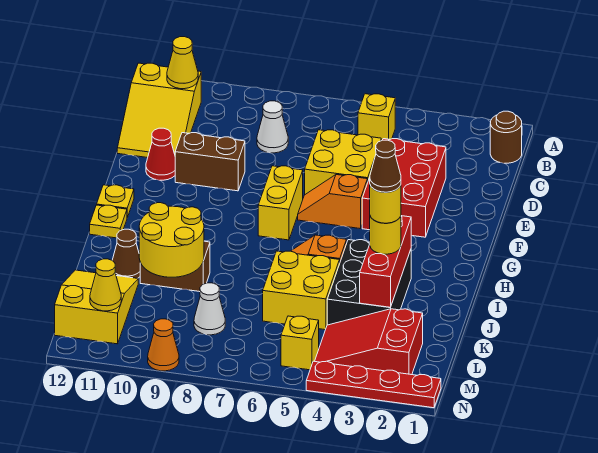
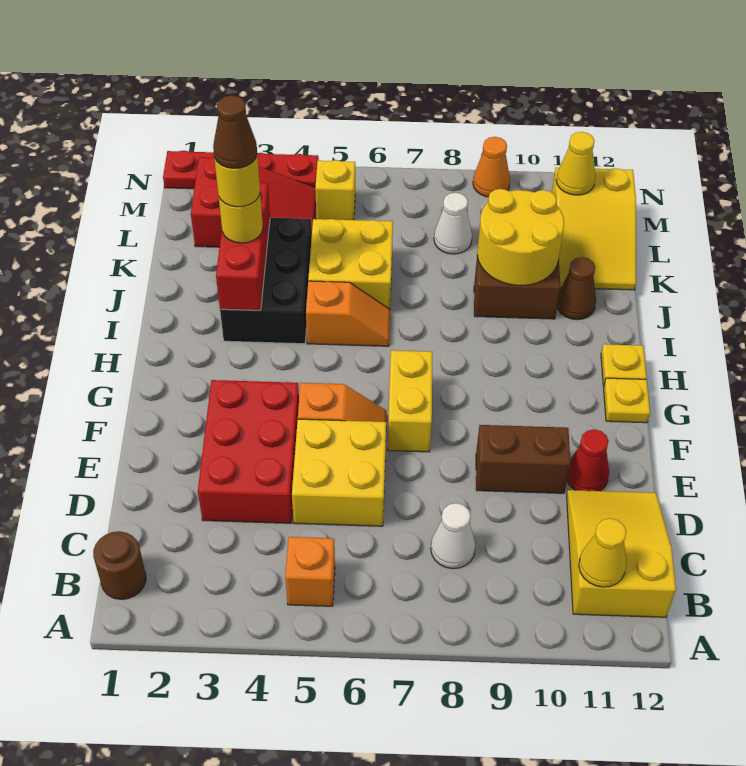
yellow 1x1 brick [358,94,395,141] -> orange 1x1 brick [285,537,335,606]

